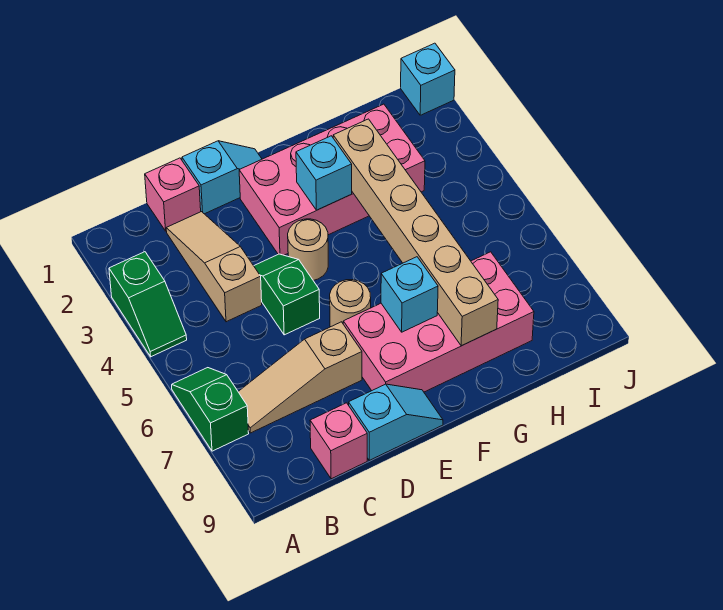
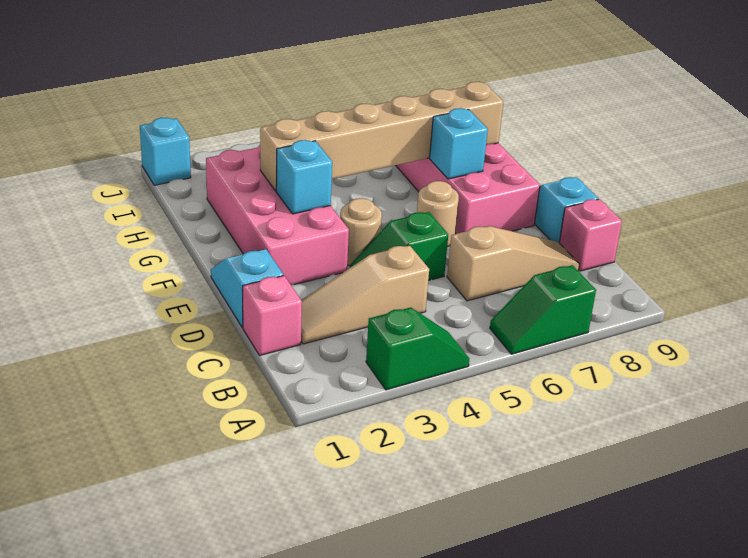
tan 1x3 slope [238,322,362,433] -> tan 1x3 slope turned to [447,226,579,301]

